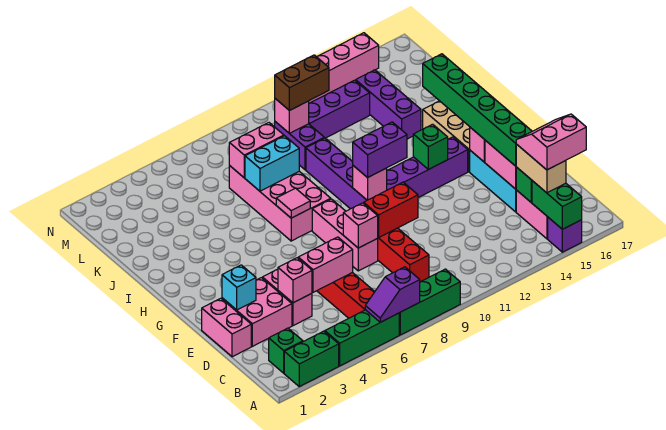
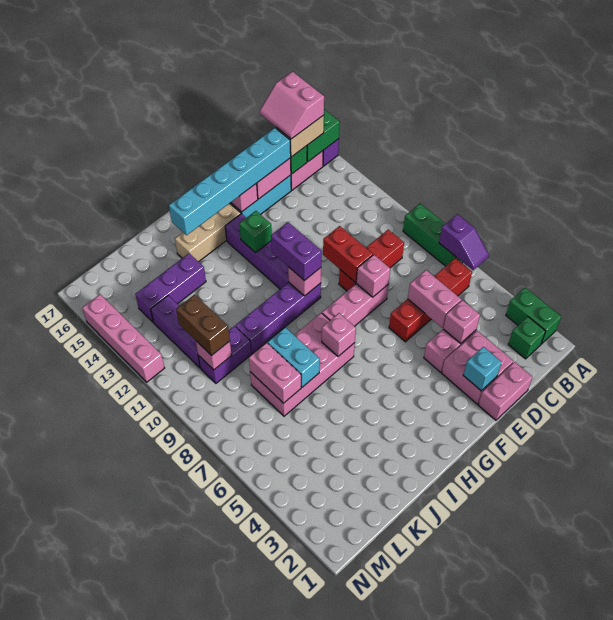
green 1x3 brick [325,310,399,366] -> none
green 1x6 brick [423,54,532,166] -> cyan 1x6 brick [169,128,291,235]
pink 1x1 tile [276,188,310,218] -> pink 1x1 brick [322,313,356,356]

